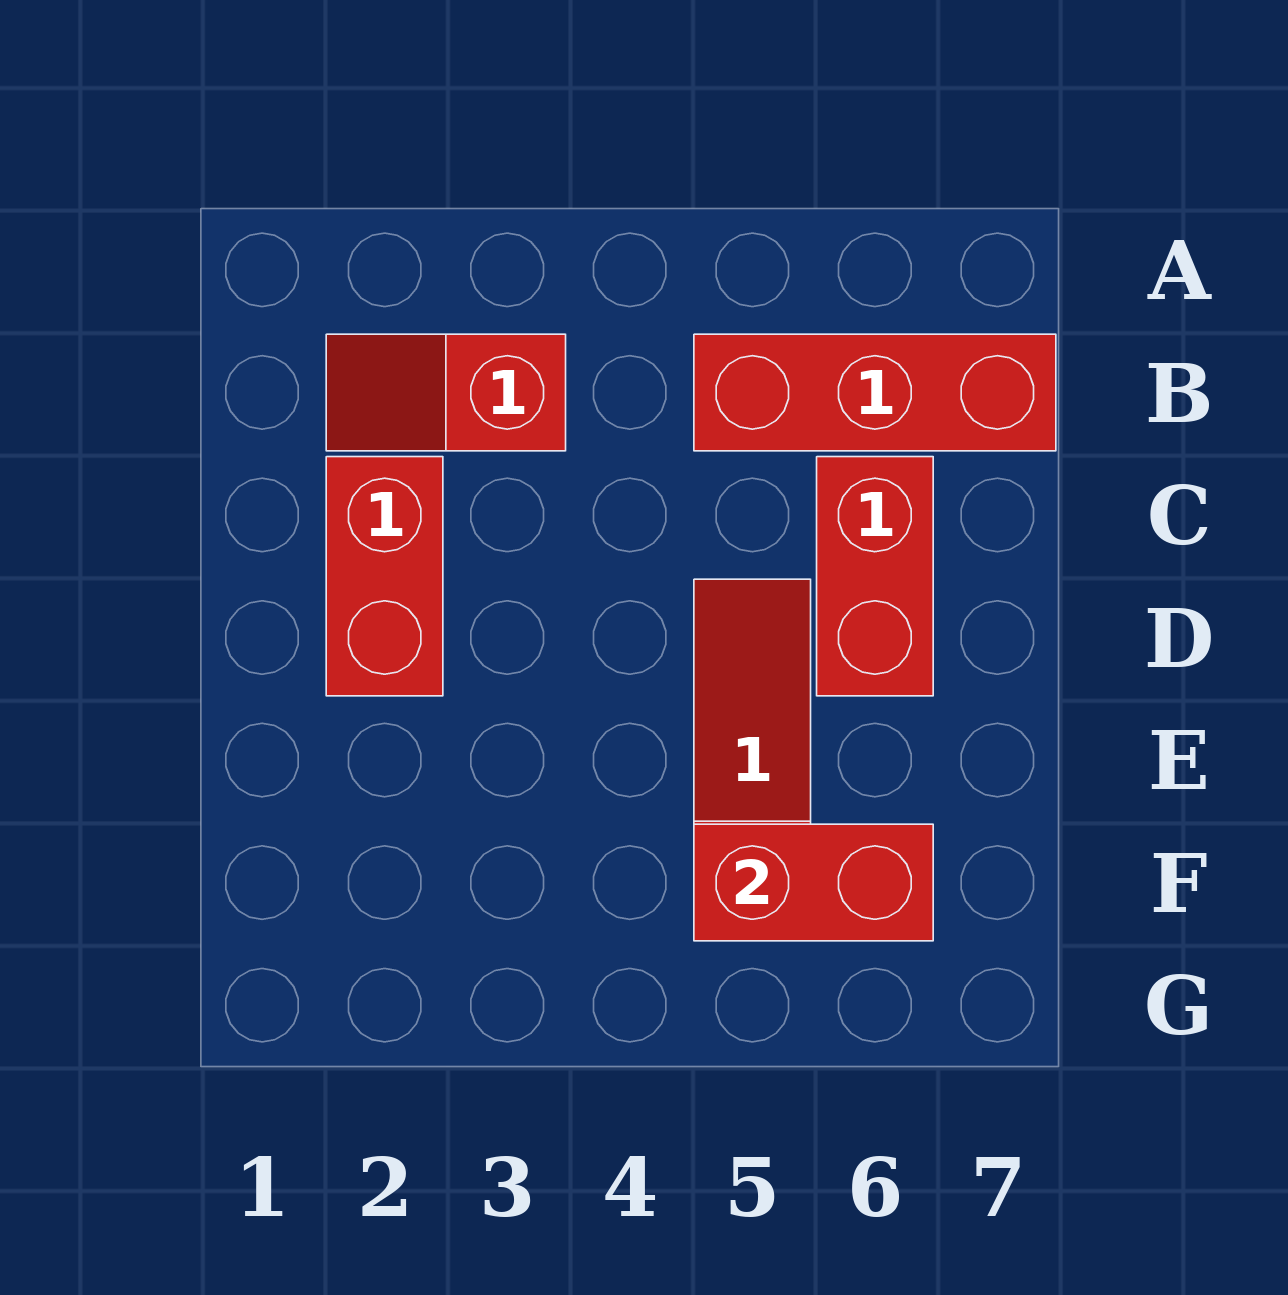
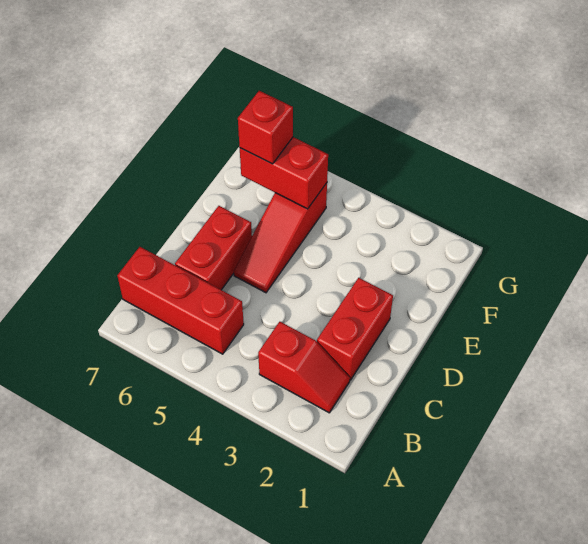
none -> red 1x1 brick [238,91,293,164]

